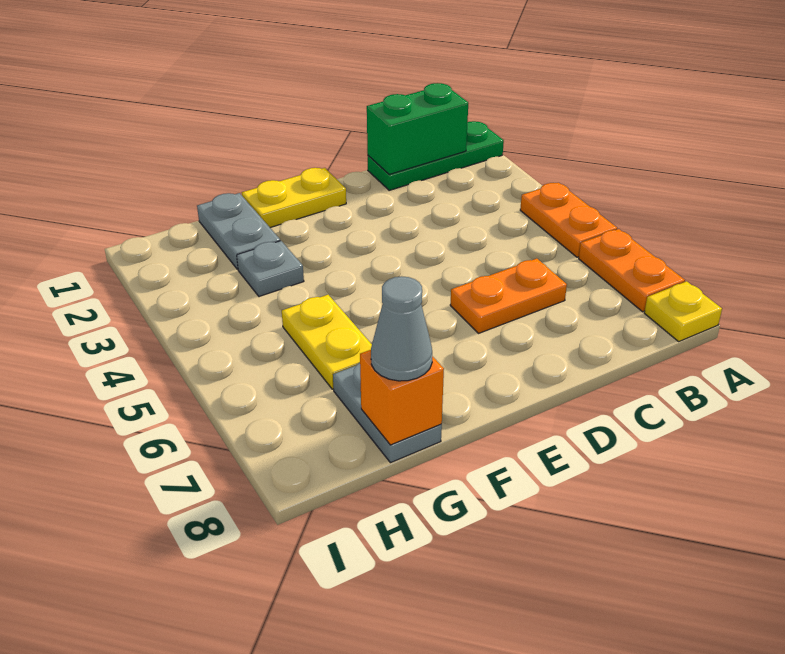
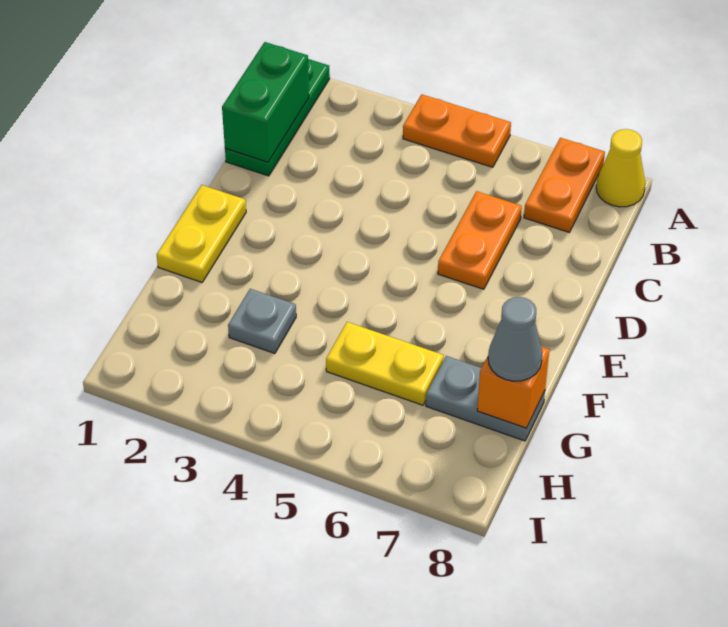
orange 1x2 plate [579,229,685,312] -> orange 1x2 plate turned to [524,138,605,232]
yellow 1x1 plate [644,281,722,341] -> yellow 1x1 cone [596,129,645,207]
grey 1x2 plate [197,193,280,269] -> none

